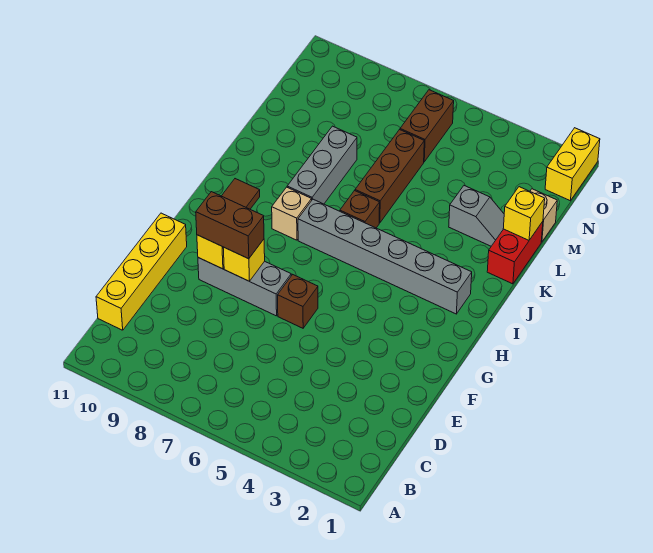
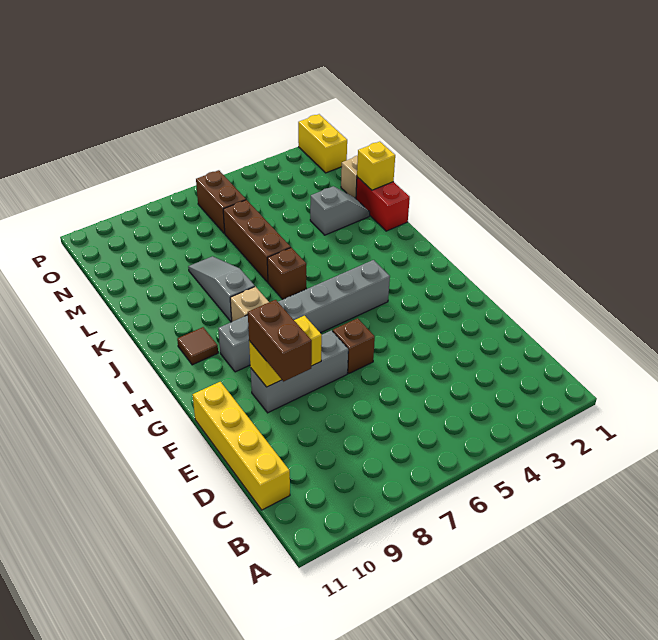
brown 1x2 brick [196,192,264,259] -> brown 1x2 brick turned to [248,300,312,381]
grey 1x6 brick [298,199,472,314] -> grey 1x6 brick moved to [218,260,390,372]
grey 1x3 brick [287,126,357,204] -> grey 1x3 slope [188,256,255,322]

